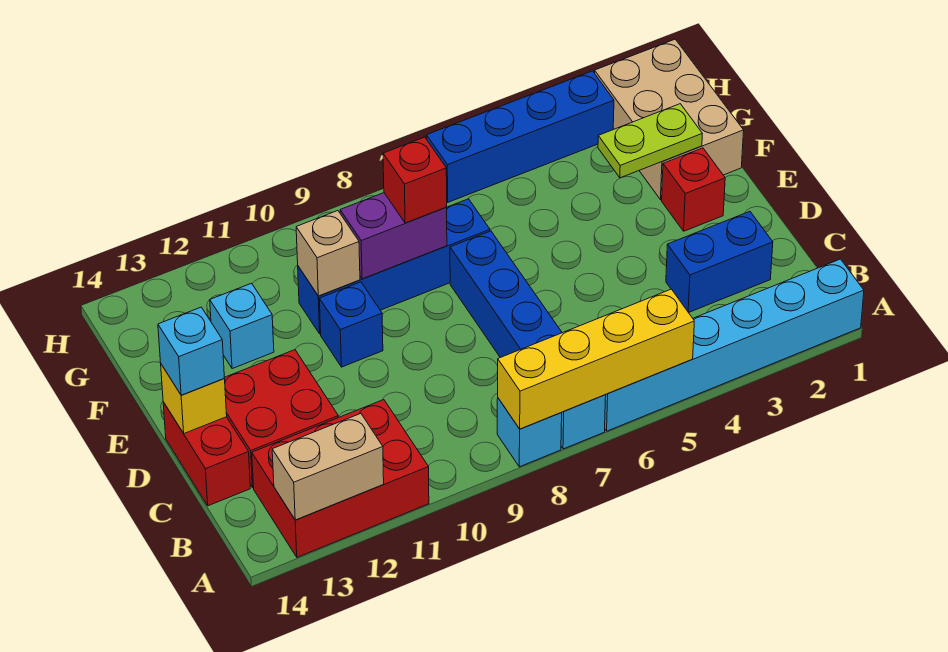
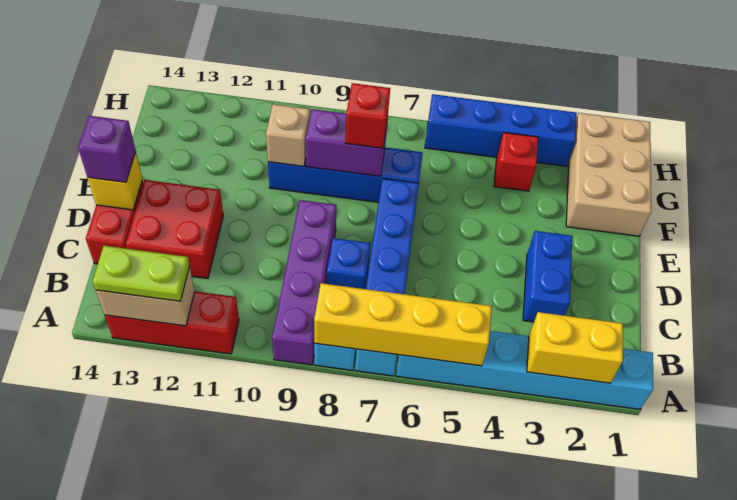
none -> yellow 1x2 brick [527,312,623,383]
none -> purple 1x4 brick [272,200,337,365]
red 2x3 brick [252,400,429,557] -> red 1x3 brick [105,291,239,354]
blue 1x2 brick [666,212,773,313] -> blue 1x2 brick turned to [523,231,572,322]
cyan 1x1 brick [158,307,224,395] -> purple 1x1 brick [78,116,136,182]
red 1x1 brick [662,148,725,231] -> red 1x1 brick moved to [494,132,538,191]
blue 1x1 brick [319,282,383,367] -> blue 1x1 brick moved to [327,238,371,289]
lime 1x2 plate [598,104,702,178] -> lime 1x2 plate moved to [93,246,190,301]
cyan 1x1 brick [210,283,274,369] -> none

